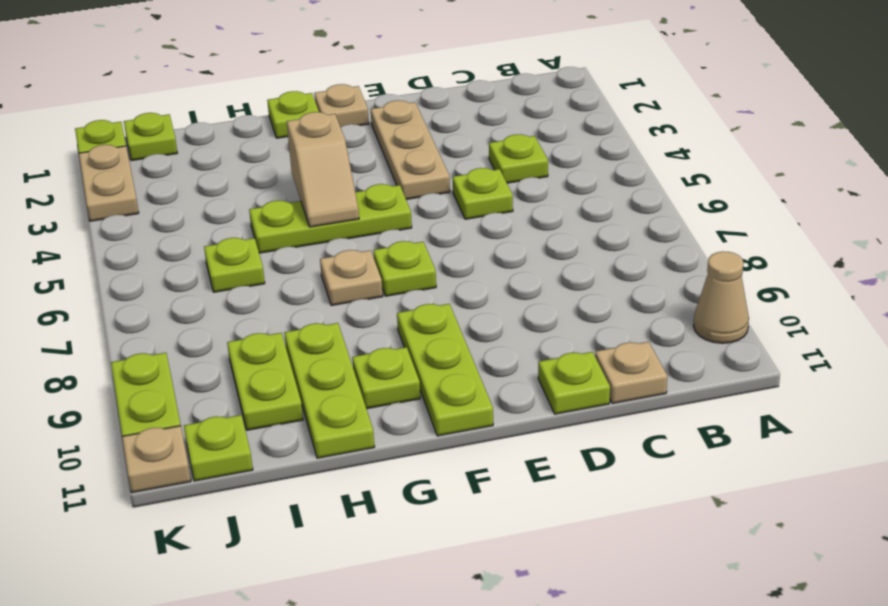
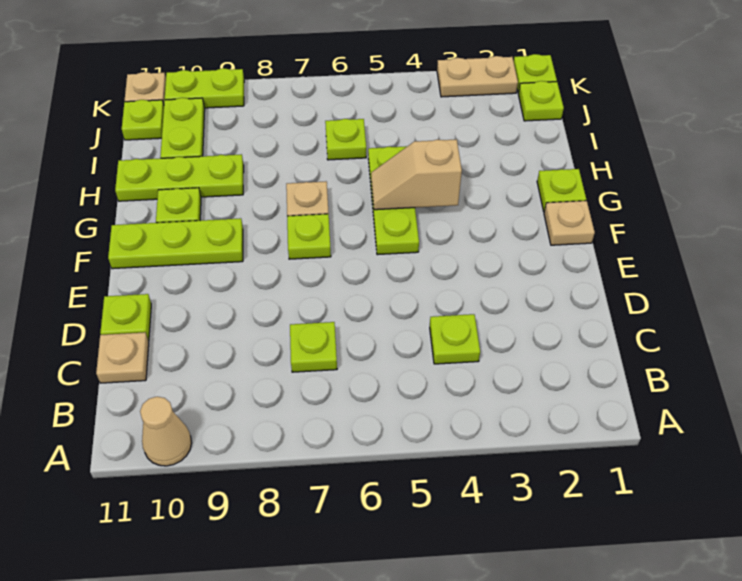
lime 1x1 plate [452,168,513,219] -> lime 1x1 plate moved to [290,322,337,372]
tan 1x3 plate [371,100,450,199] -> none
lime 1x2 plate [227,333,303,430] -> lime 1x2 plate turned to [160,98,205,158]

